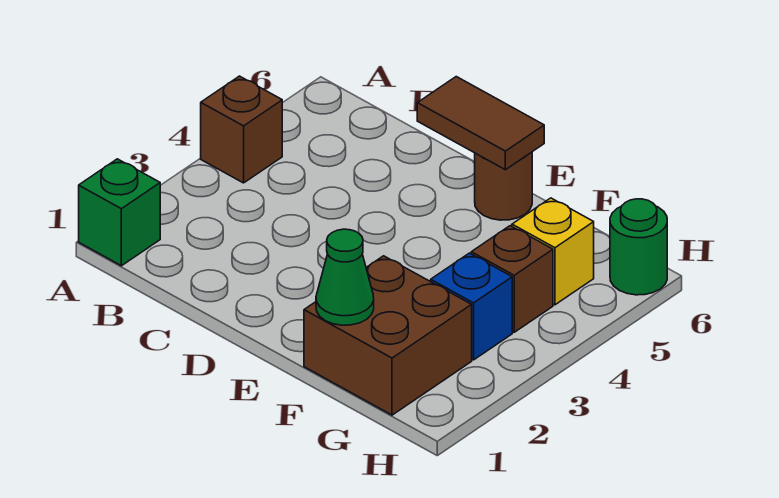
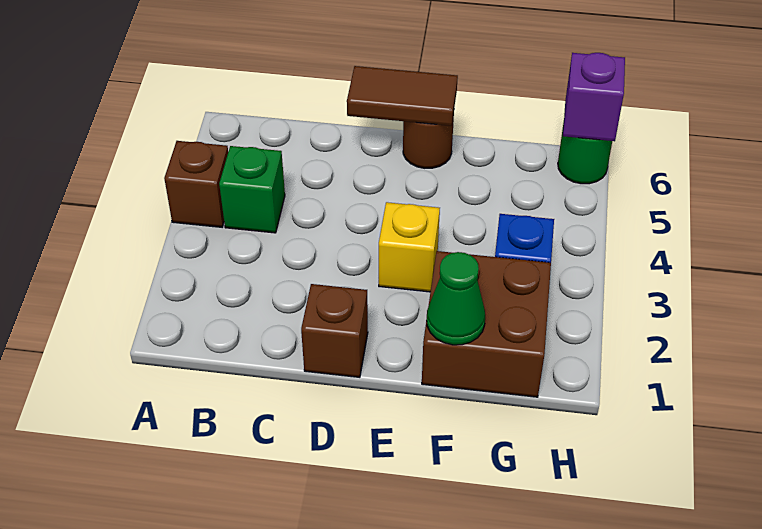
green 1x1 brick [79,159,160,266] -> green 1x1 brick moved to [219,146,285,233]
brown 1x1 brick [471,226,553,332] -> brown 1x1 brick moved to [301,284,368,377]
yellow 1x1 brick [512,198,594,305] -> yellow 1x1 brick moved to [379,202,440,292]
none -> purple 1x1 brick [563,53,625,141]

